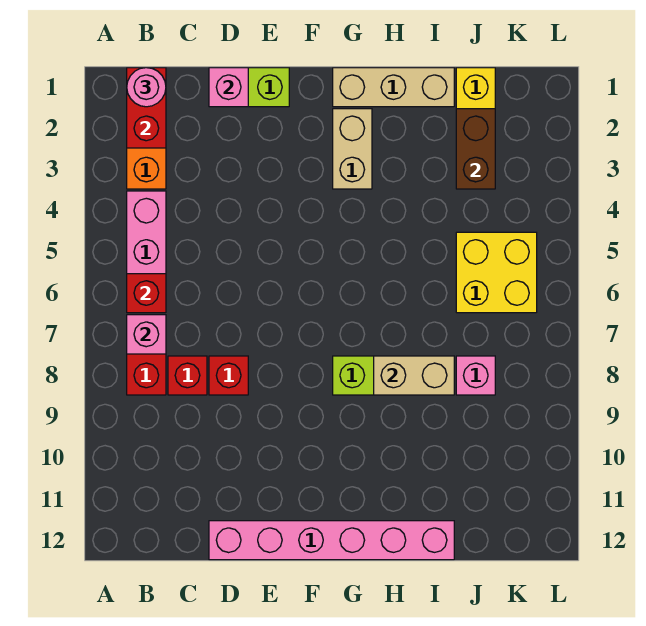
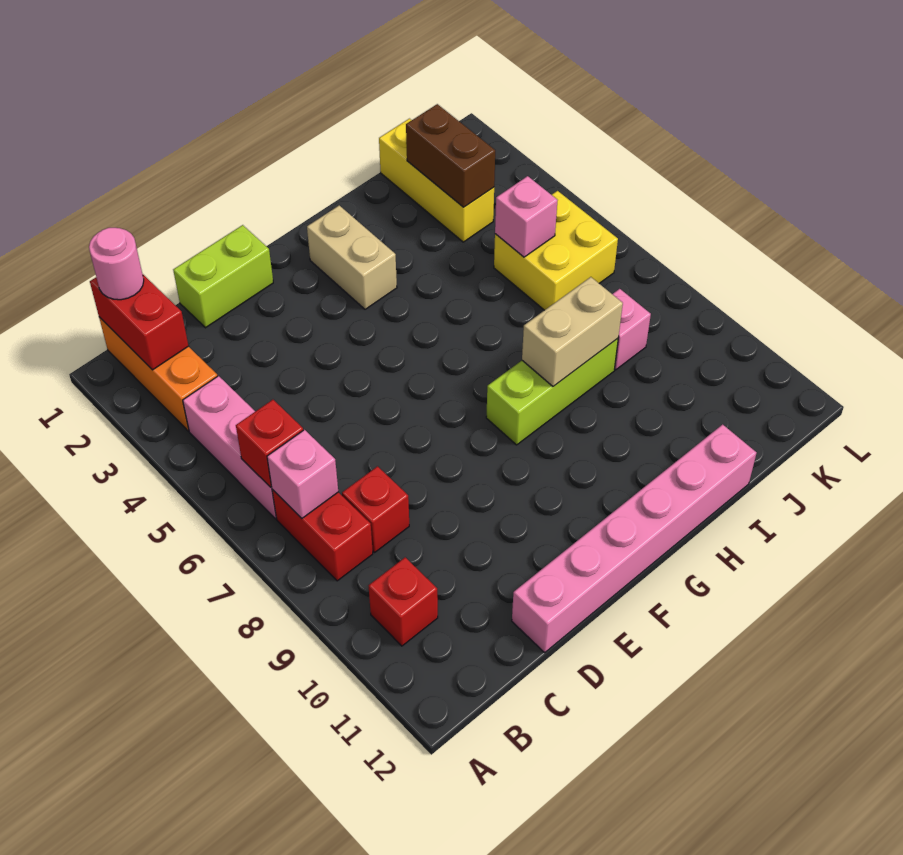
pink 1x1 brick [209,68,248,107] -> pink 1x1 brick moved to [495,176,558,257]
red 1x1 brick [209,356,248,395] -> red 1x1 brick moved to [369,557,438,646]
tan 1x3 brick [333,68,454,107] -> none

